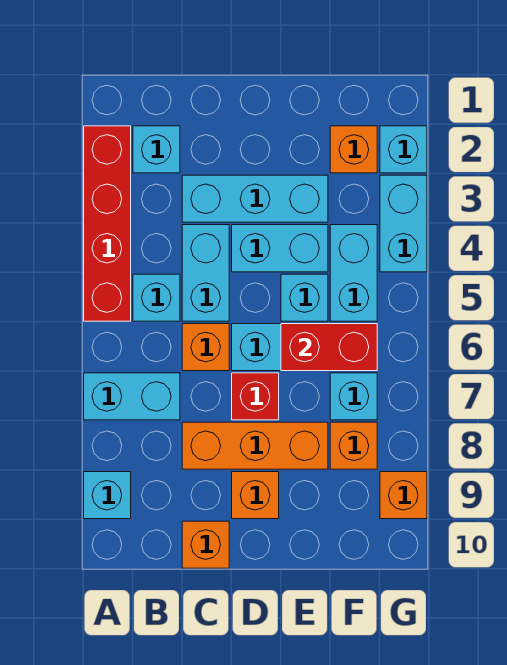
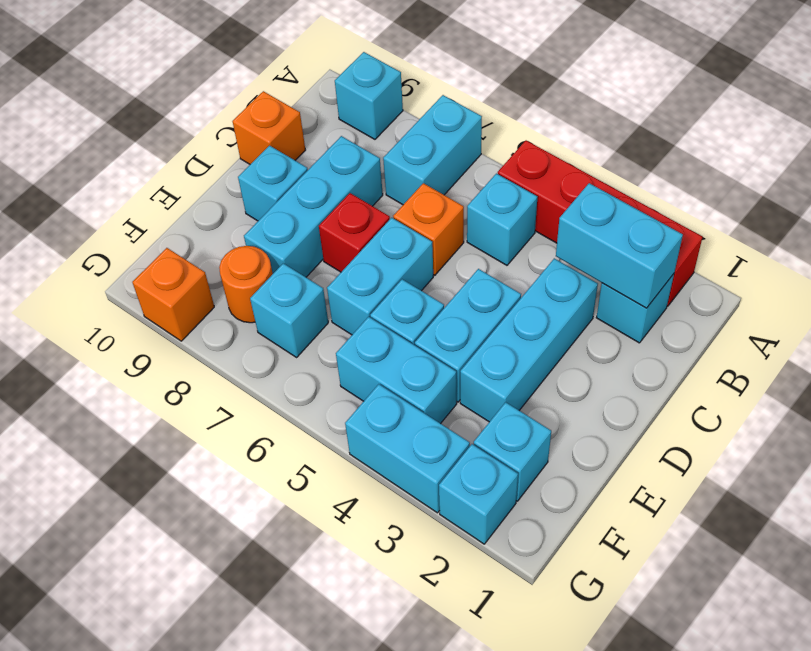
cyan 1x2 brick [182,225,229,321] -> cyan 1x2 brick moved to [556,183,683,308]
orange 1x3 brick [182,422,328,469] -> cyan 1x3 brick [244,136,383,277]
orange 1x1 brick [232,472,279,519] -> cyan 1x1 brick [238,145,308,221]
red 1x2 brick [281,324,377,371] -> none
orange 1x1 brick [330,126,377,173] -> cyan 1x1 brick [474,402,551,501]
orange 1x1 brick [330,422,377,469] -> orange 1x1 round brick [219,246,273,323]

